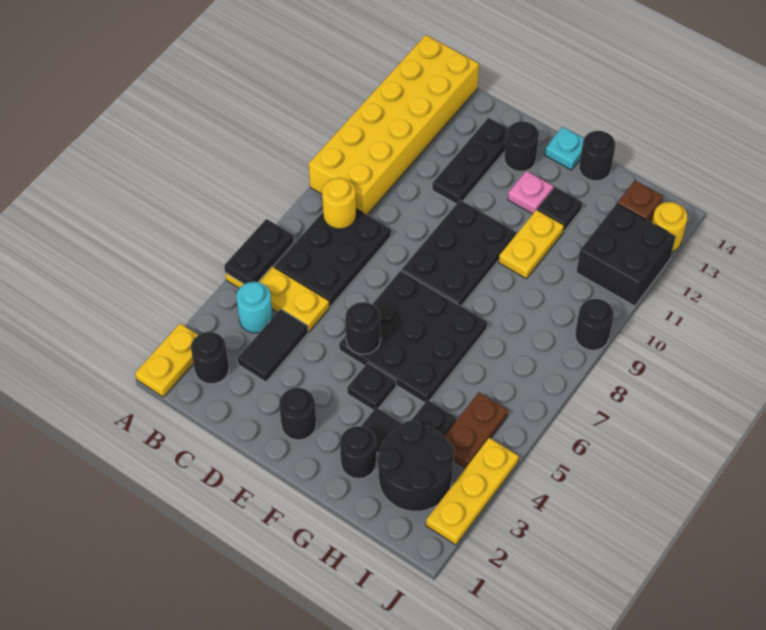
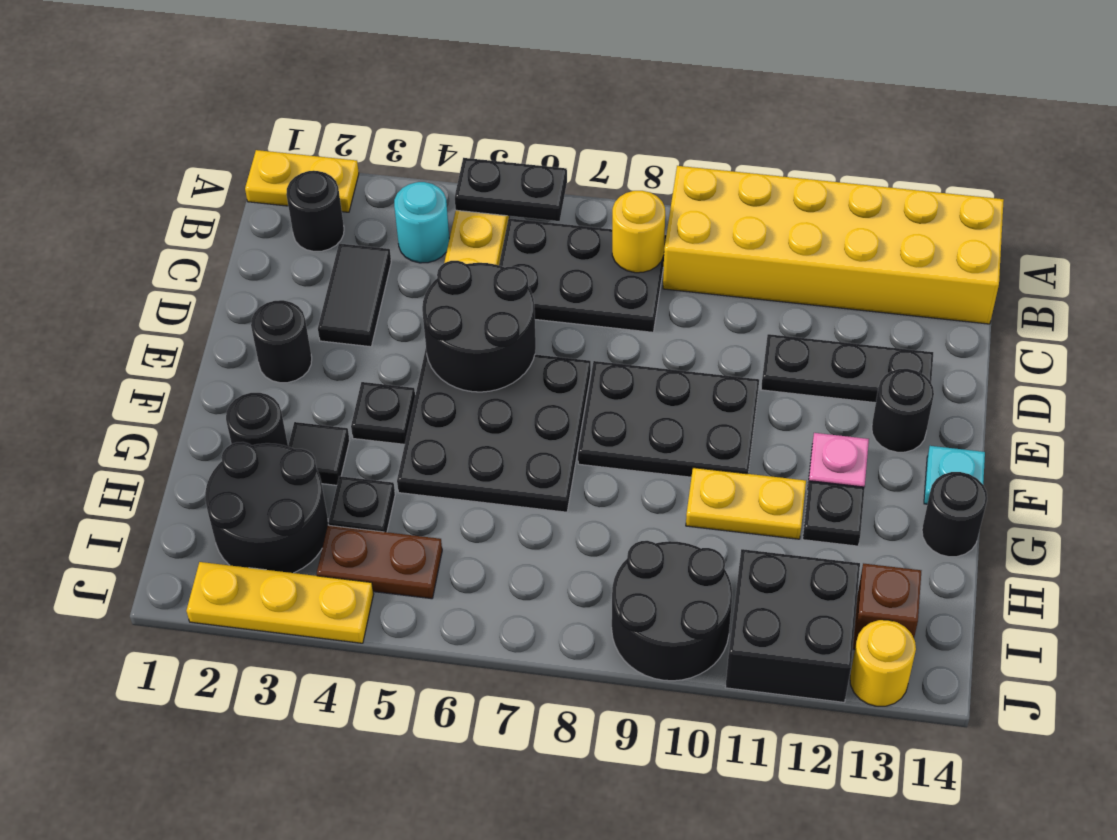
black 1x2 tile [238,309,308,382] -> black 1x2 tile turned to [318,244,391,347]
black 1x1 round brick [345,302,381,354] -> black 2x2 round brick [422,261,536,392]
black 1x1 round brick [575,299,614,350] -> black 2x2 round brick [612,541,732,681]

